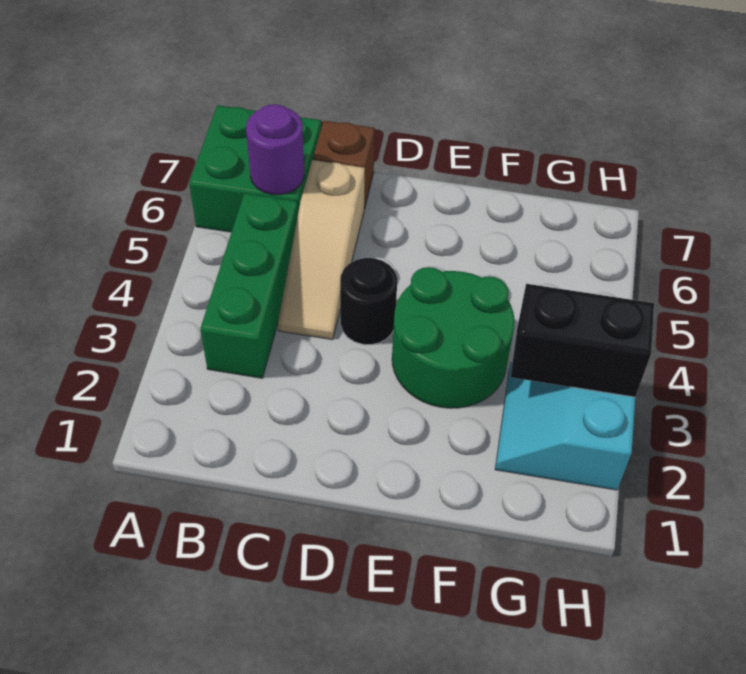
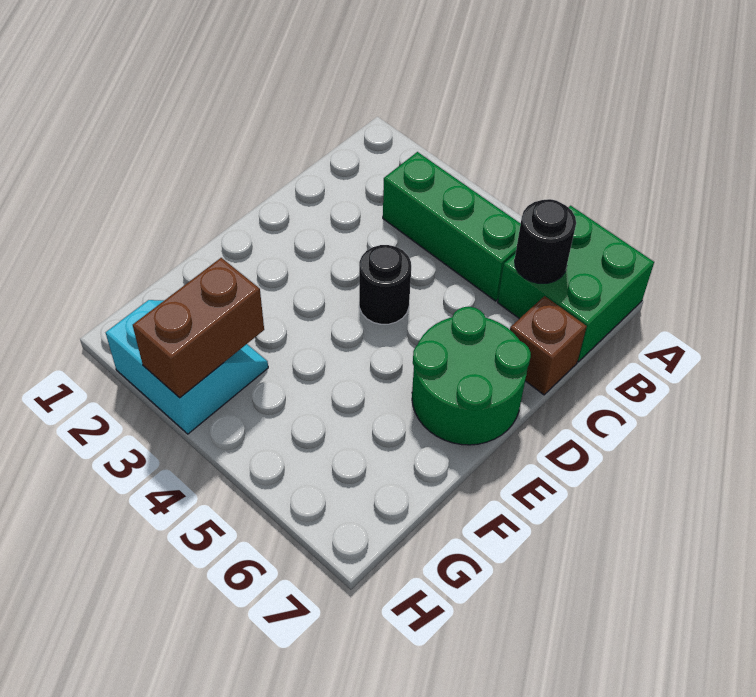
purple 1x1 round brick [246,104,304,195] -> black 1x1 round brick [515,199,576,283]
tan 1x3 slope [278,160,365,340] -> none
green 2x2 round brick [392,267,515,408] -> green 2x2 round brick moved to [412,307,531,445]
black 1x2 brick [511,284,654,397] -> brown 1x2 brick [133,258,264,398]

